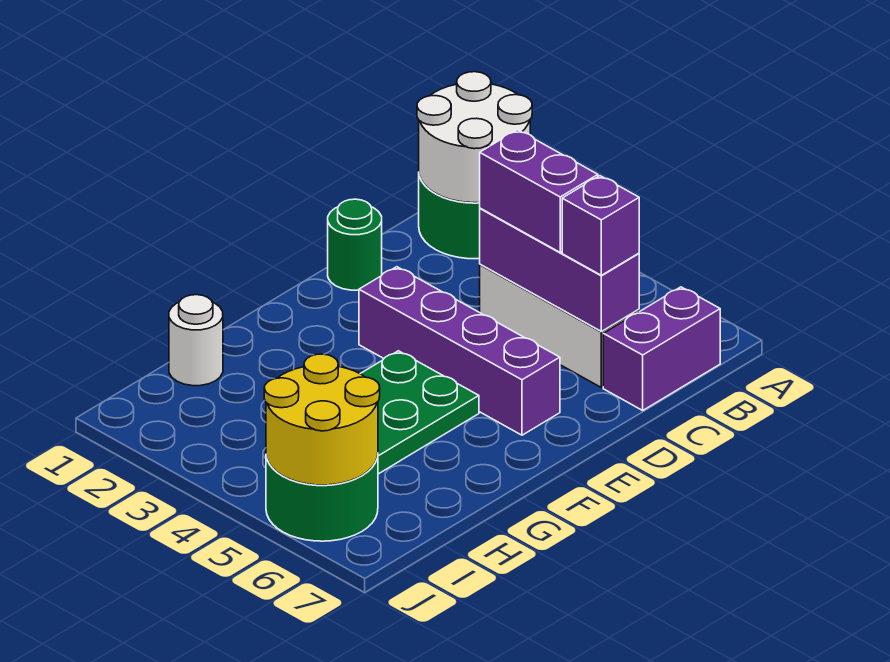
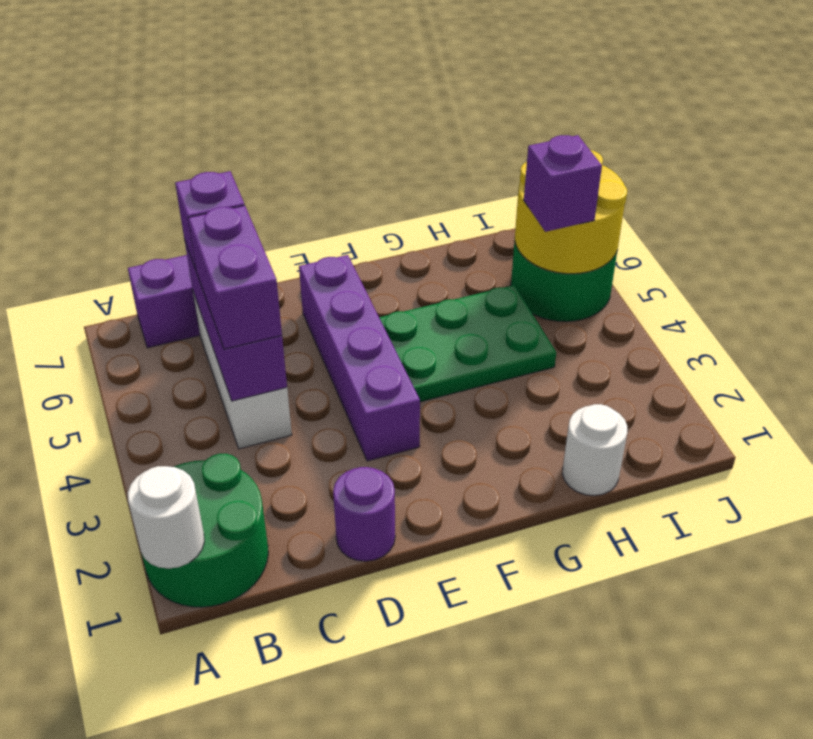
white 2x2 round brick [417,72,532,203] -> white 1x1 round brick [128,466,204,569]
green 1x1 round brick [328,199,382,290] -> purple 1x1 round brick [333,467,395,561]
none -> purple 1x1 brick [524,135,602,232]

